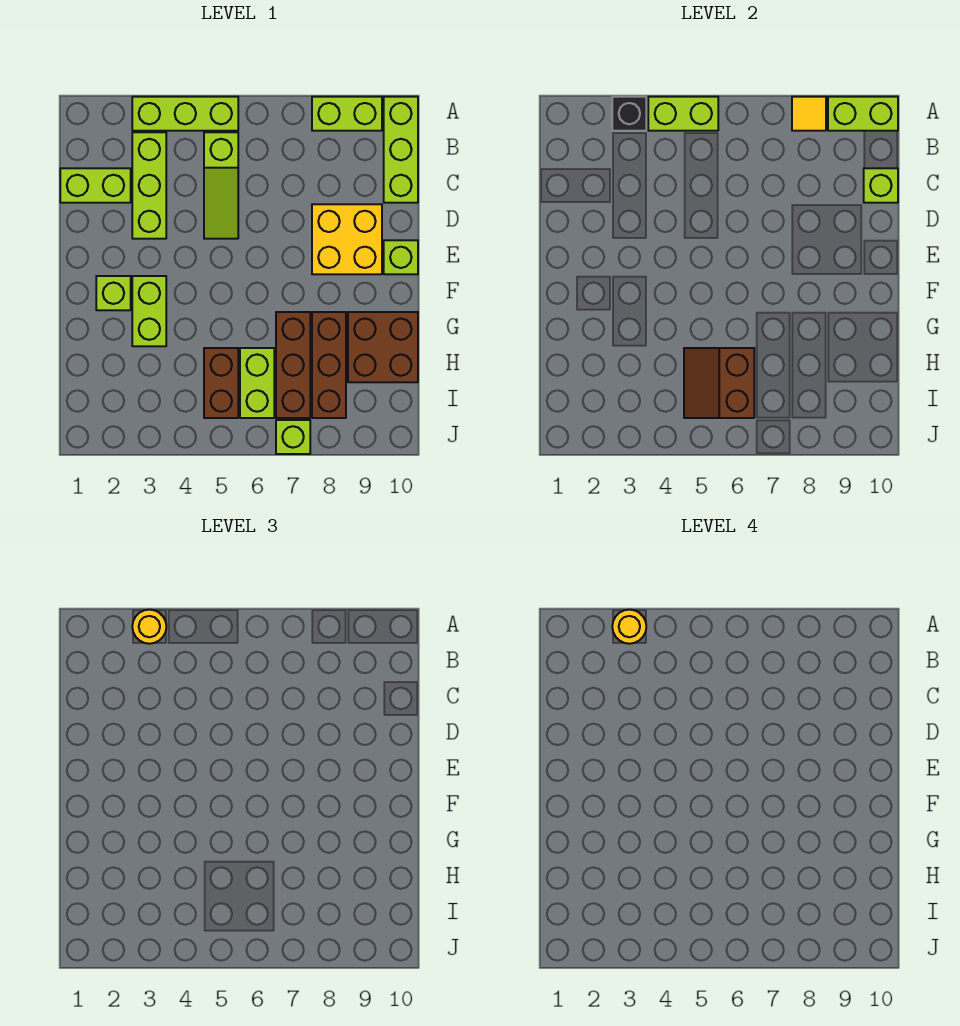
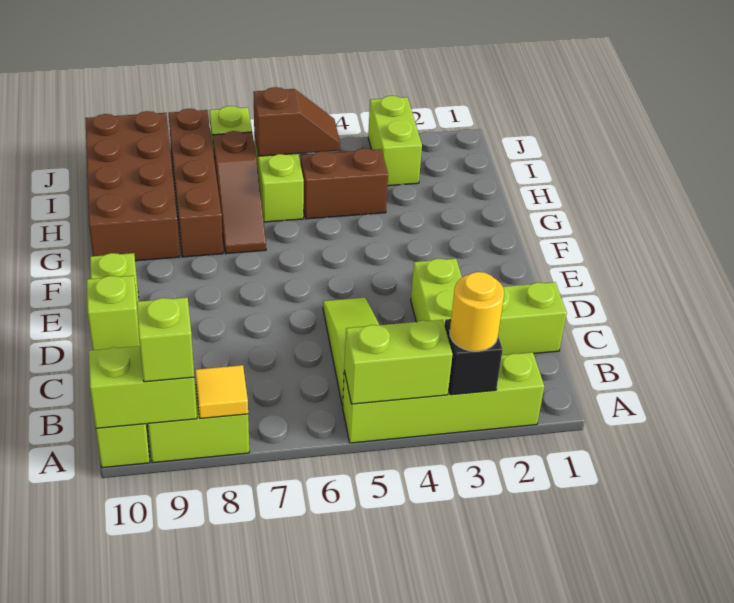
lime 1x3 brick [132,97,238,131] -> lime 1x4 brick [343,352,544,443]
yellow 1x1 round brick [612,610,646,644] -> none
yellow 2x2 brick [312,204,382,274] -> none
lime 1x1 brick [96,276,131,310] -> lime 1x1 brick moved to [137,297,194,382]
lime 1x2 brick [132,276,166,346] -> lime 1x2 brick moved to [368,96,422,186]
brown 1x3 brick [276,312,310,418] -> brown 1x3 slope [213,131,266,254]
brown 1x3 brick [312,312,346,418] -> brown 1x4 brick [169,109,223,257]
brown 2x2 brick [348,312,418,382] -> brown 2x4 brick [85,111,180,261]
brown 1x2 brick [204,348,238,418] -> brown 1x2 brick turned to [301,148,388,219]
brown 2x2 slope [684,348,754,418] -> brown 1x2 slope [253,87,340,156]

